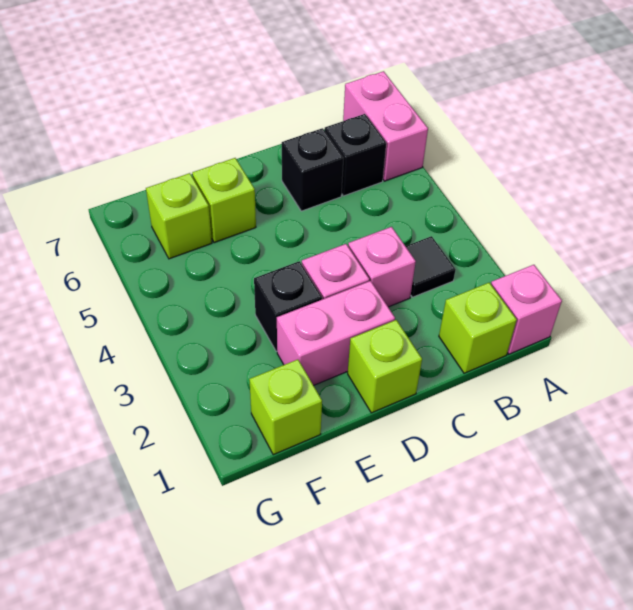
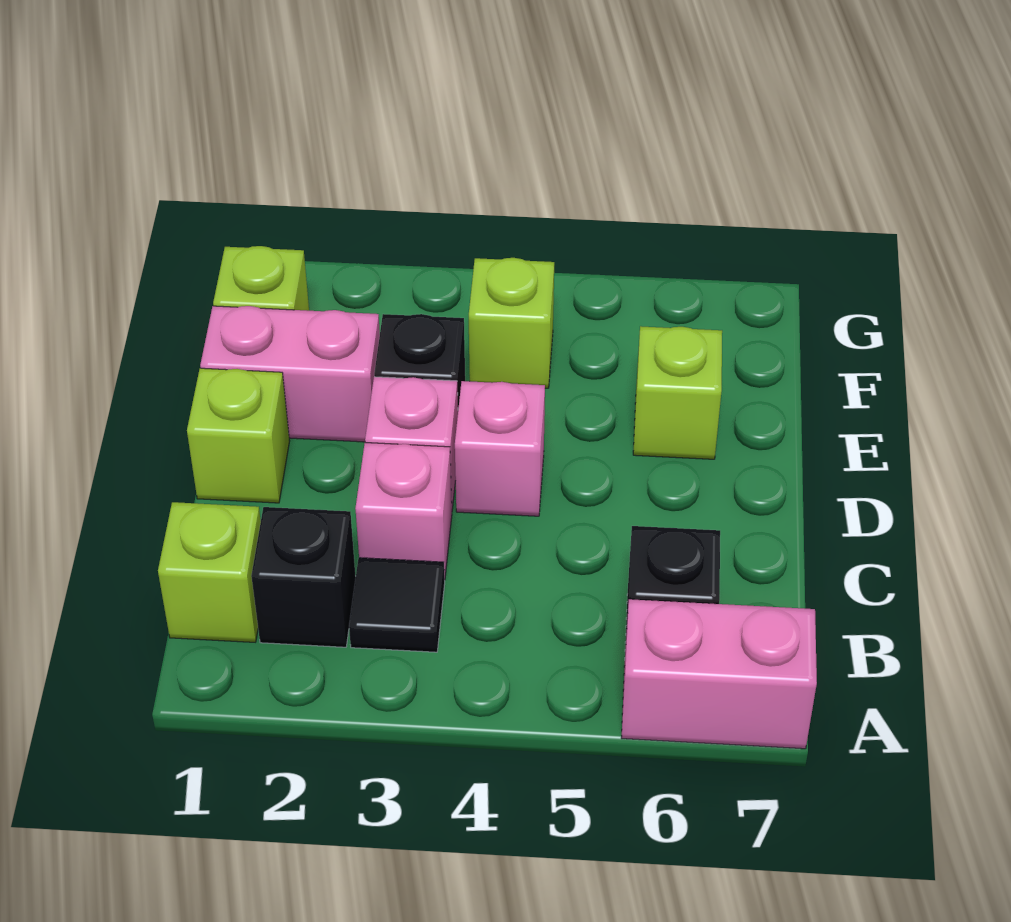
pink 1x1 brick [491,265,562,354] -> pink 1x1 brick moved to [455,381,545,516]
black 1x1 brick [282,128,344,211] -> black 1x1 brick moved to [251,507,356,647]
pink 1x2 brick [277,281,395,385] -> pink 1x2 brick turned to [200,306,380,442]
lime 1x1 brick [146,173,212,259] -> lime 1x1 brick moved to [469,258,554,388]

